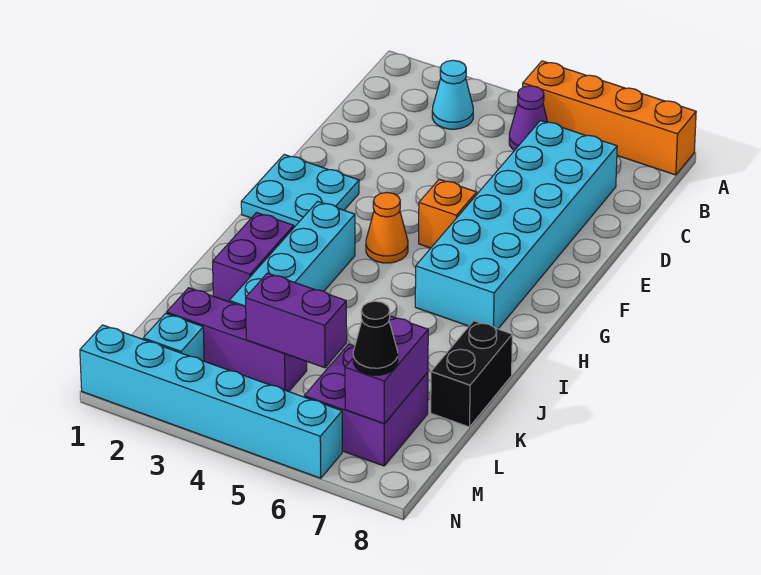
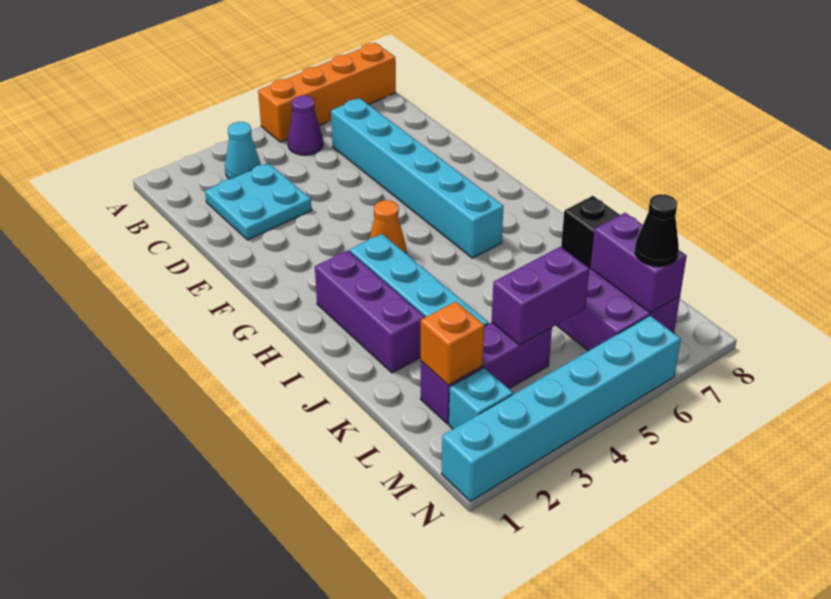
cyan 2x6 brick [415,121,617,329] -> cyan 1x6 brick [331,98,504,258]
cyan 2x2 plate [241,155,359,227] -> cyan 2x2 plate moved to [205,163,311,240]
orange 1x1 brick [419,179,477,248] -> orange 1x1 brick moved to [421,302,484,385]
purple 1x2 brick [213,213,294,302] -> purple 1x3 brick [315,250,425,373]

